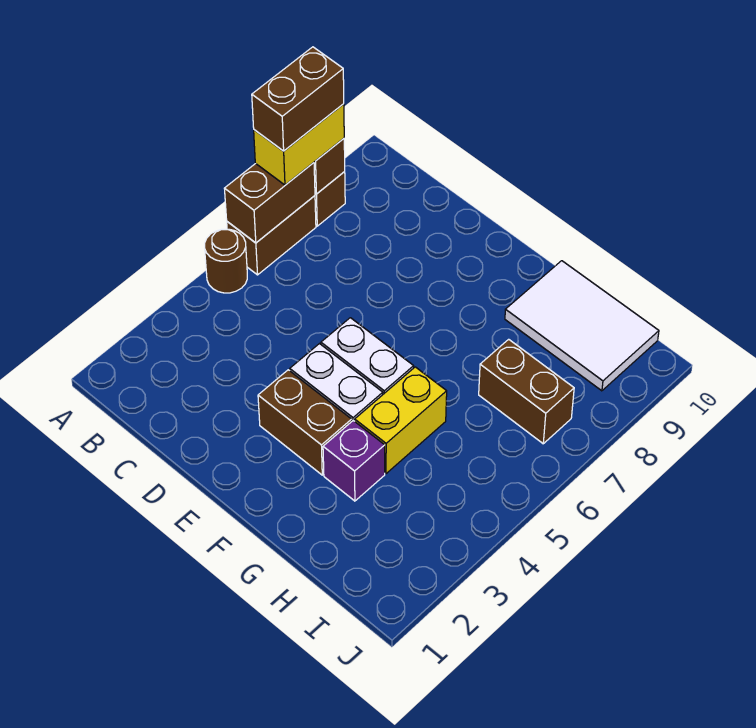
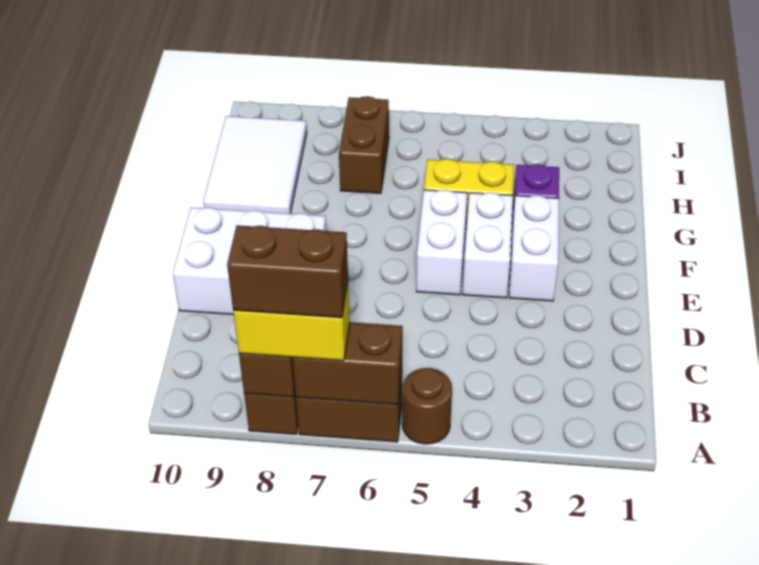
none -> white 2x3 brick [173,207,326,315]
brown 1x2 brick [258,370,352,475] -> white 1x2 brick [509,195,559,301]

